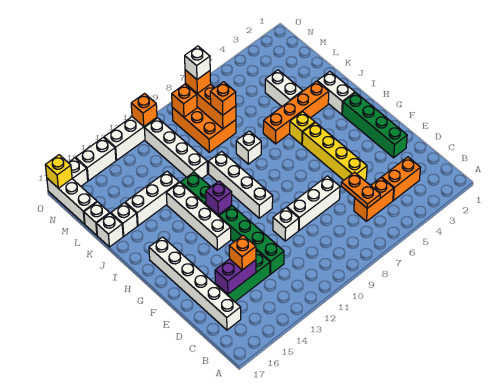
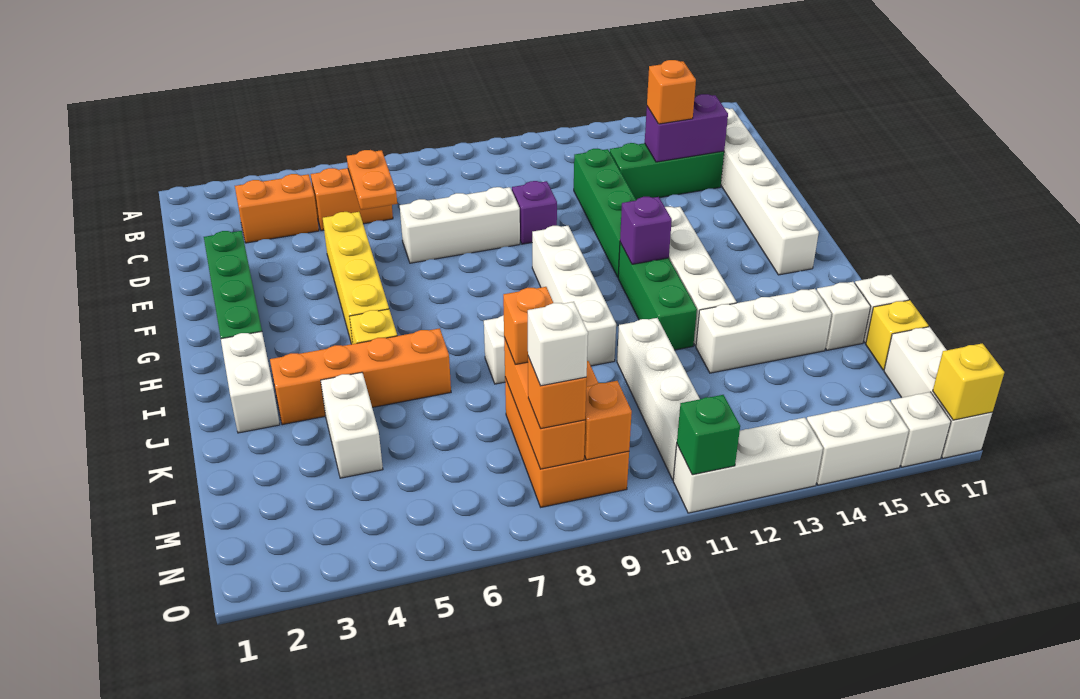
white 1x1 brick [273,207,299,241] -> purple 1x1 brick [512,181,557,244]
white 1x1 brick [84,202,110,235] -> yellow 1x1 brick [866,300,928,370]
orange 1x1 brick [131,94,157,126] -> green 1x1 brick [677,395,740,475]

